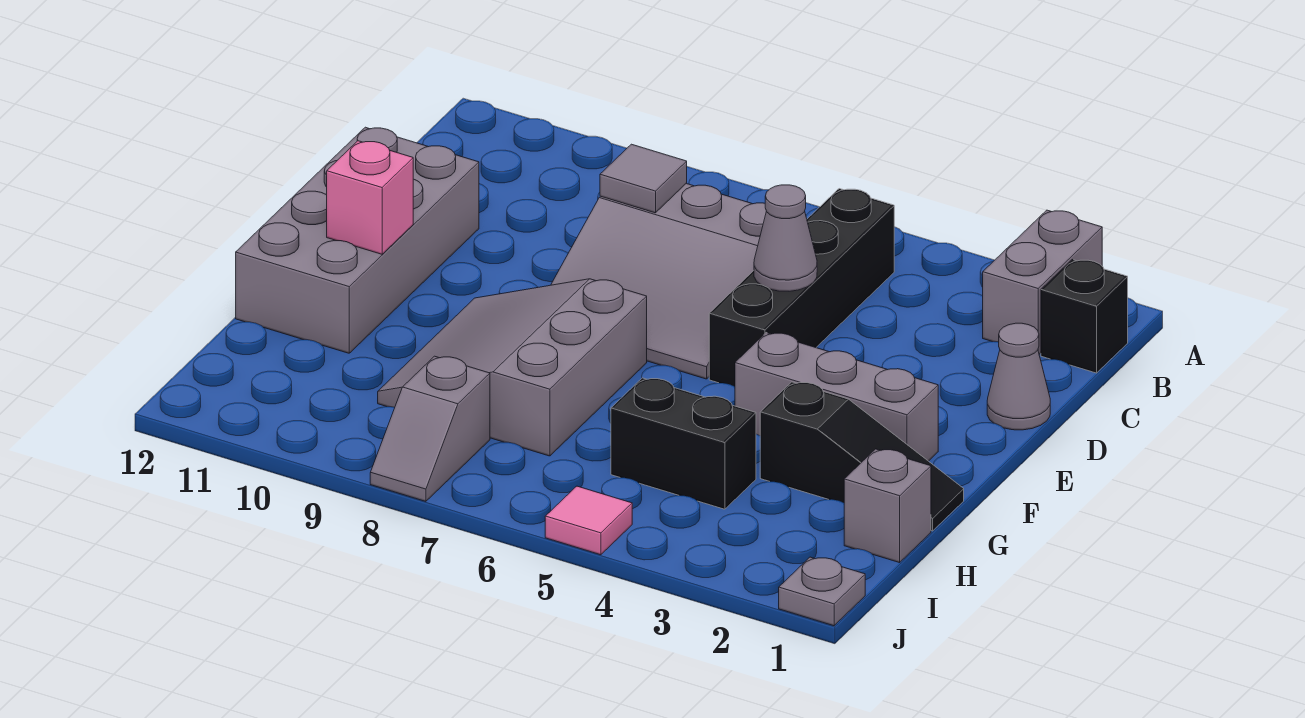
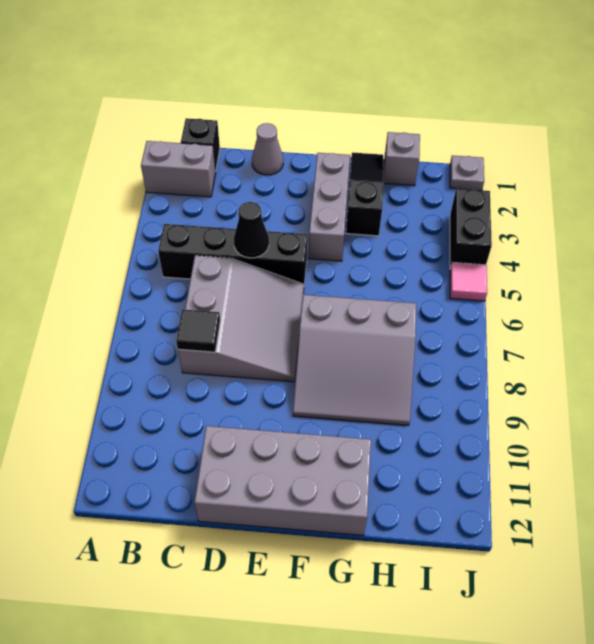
grey 1x1 tile [600,144,687,213] -> black 1x1 tile [176,309,220,352]
grey 1x1 cone [754,185,817,291] -> black 1x1 cone [234,202,269,258]
pink 1x1 brick [327,141,413,254] -> none
black 1x2 brick [611,378,756,509] -> black 1x2 brick moved to [450,189,492,269]
grey 1x2 slope [370,356,490,501] -> none

